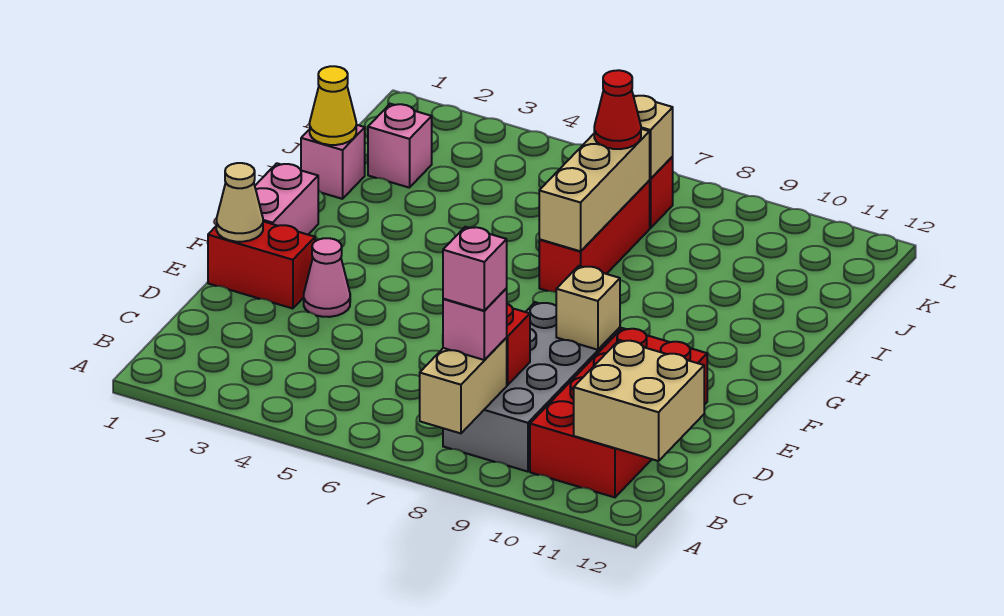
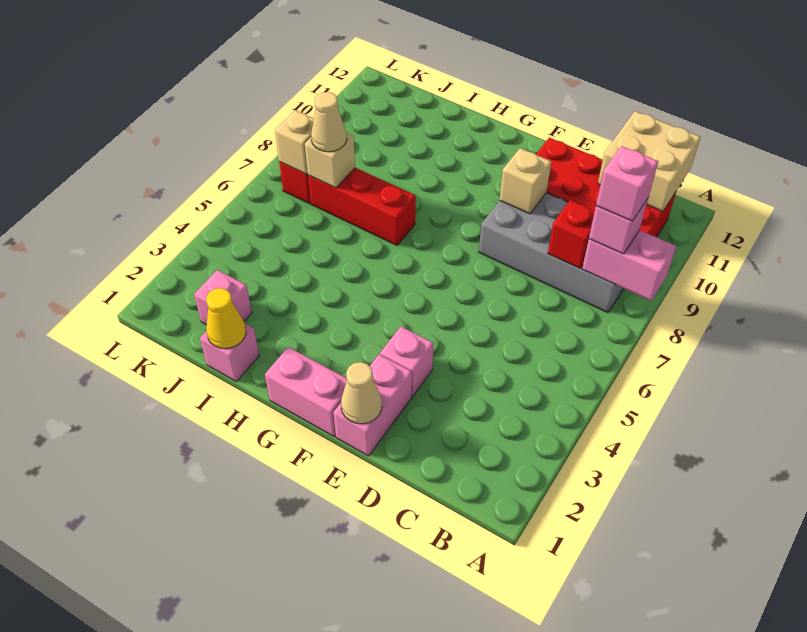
tan 1x2 brick [420,338,507,433] -> pink 1x2 brick [582,230,676,301]
red 1x2 brick [208,221,315,309] -> pink 1x2 brick [333,354,412,456]
pink 1x1 cone [304,238,350,317] -> pink 1x1 brick [380,327,434,396]
tan 1x3 brick [539,129,650,251] -> tan 1x1 brick [305,133,355,188]
red 1x1 cone [594,70,641,149] -> tan 1x1 cone [311,92,347,152]

